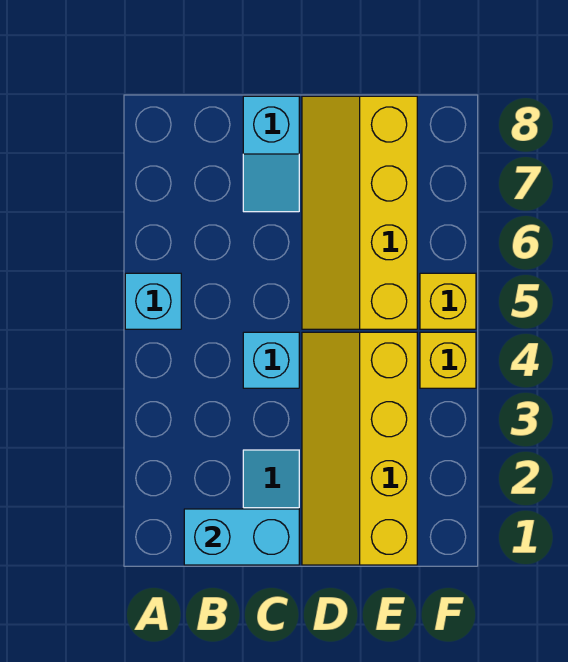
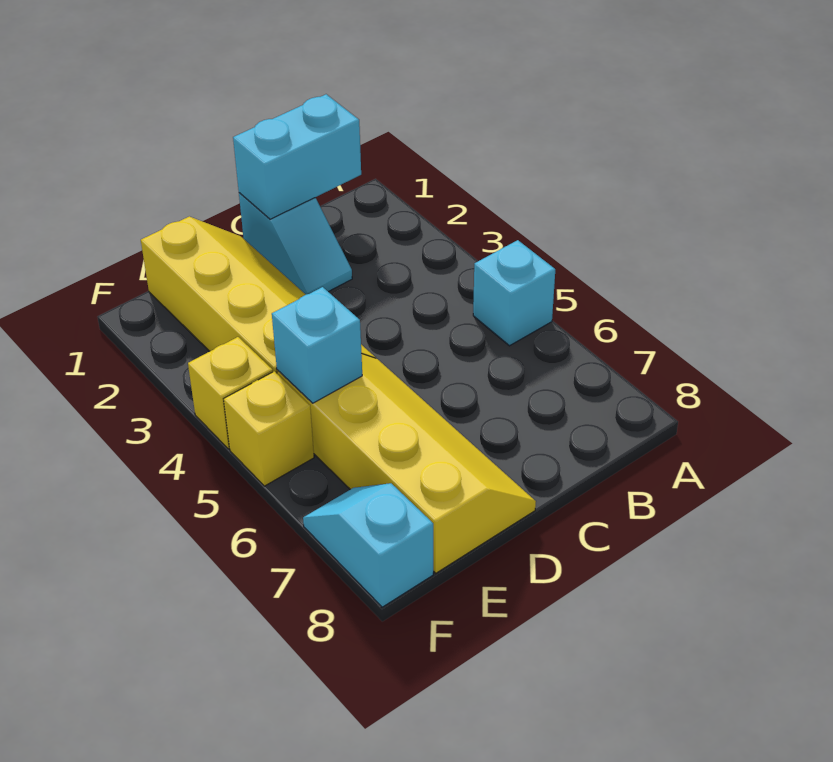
cyan 1x1 brick [243,332,299,388] -> cyan 1x1 brick moved to [272,287,362,403]
cyan 1x2 slope [243,96,299,212] -> cyan 1x2 slope moved to [303,483,433,607]

